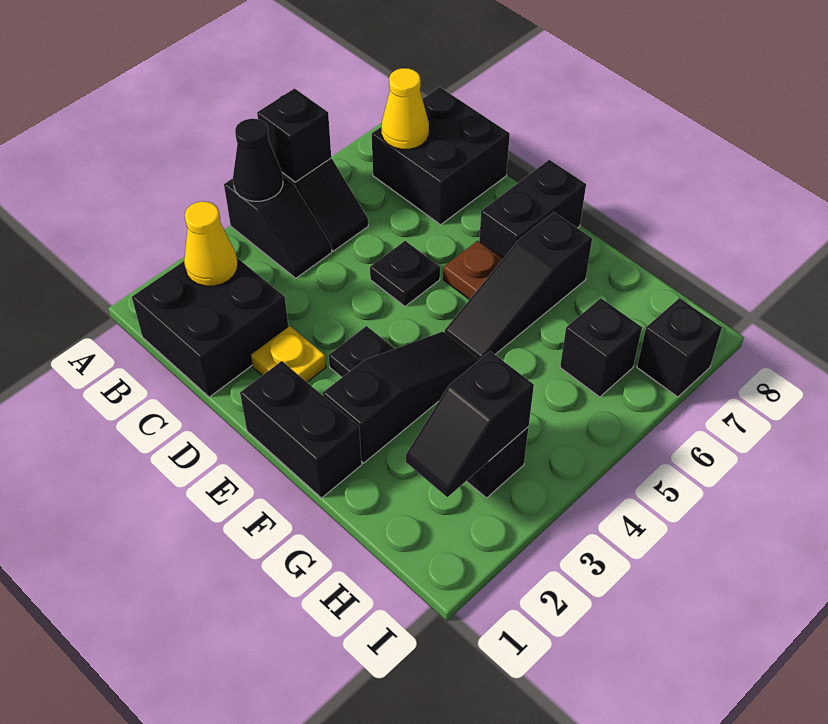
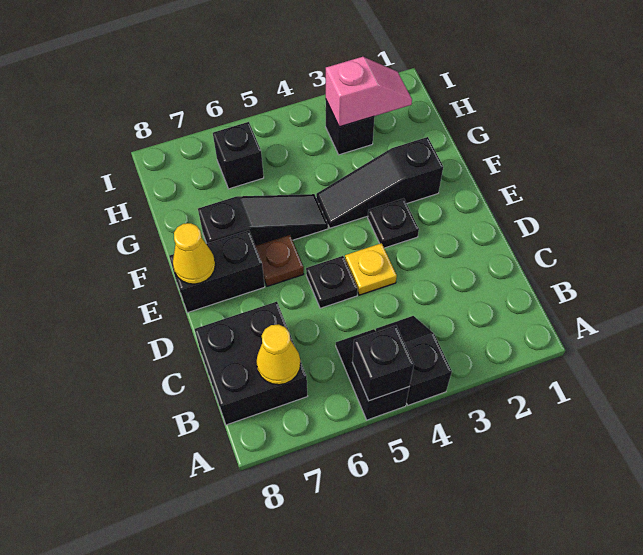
black 1x1 cone [233,119,283,201] -> none
black 2x2 brick [132,258,288,397] -> none
yellow 1x1 cone [184,201,238,286] -> yellow 1x1 cone moved to [173,223,215,284]
yellow 1x1 plate [251,326,326,382] -> yellow 1x1 plate moved to [345,243,397,295]
black 1x2 brick [240,361,362,498] -> none
black 1x2 slope [406,351,534,497] -> pink 1x2 slope [326,57,412,127]
black 1x1 brick [637,298,722,397] -> none

